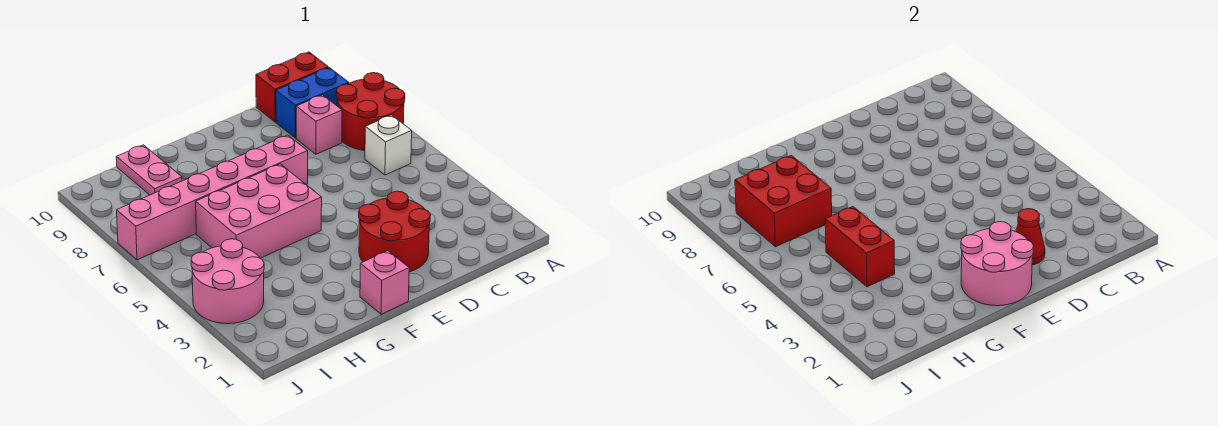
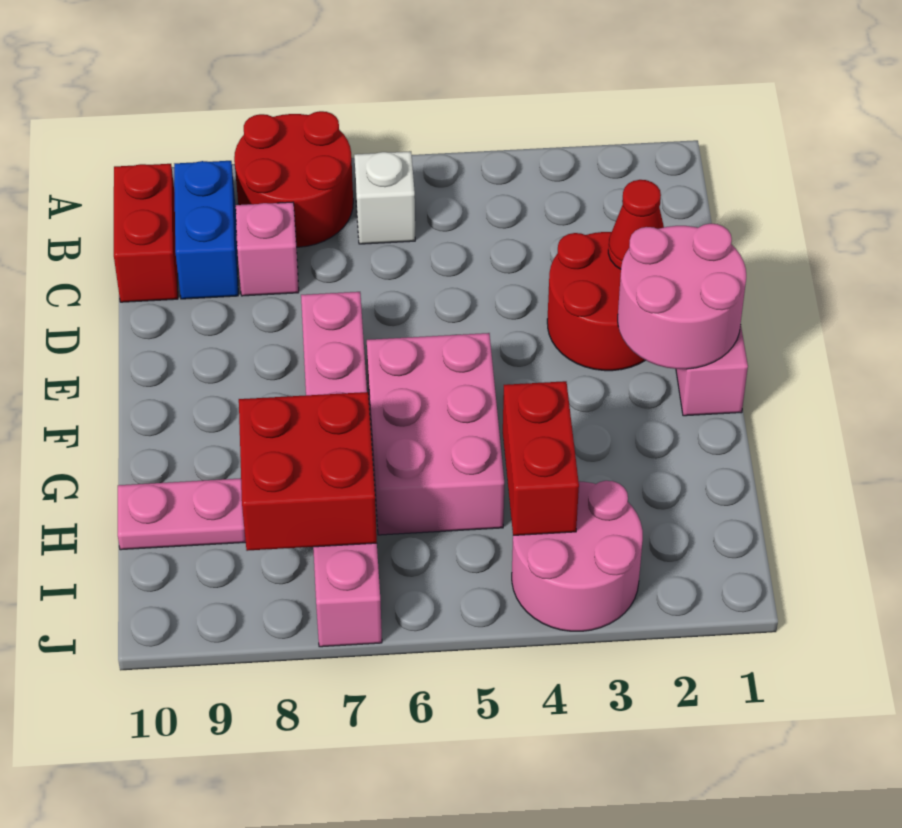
red 1x2 brick [825,207,895,287] -> red 1x2 brick turned to [503,381,579,535]

